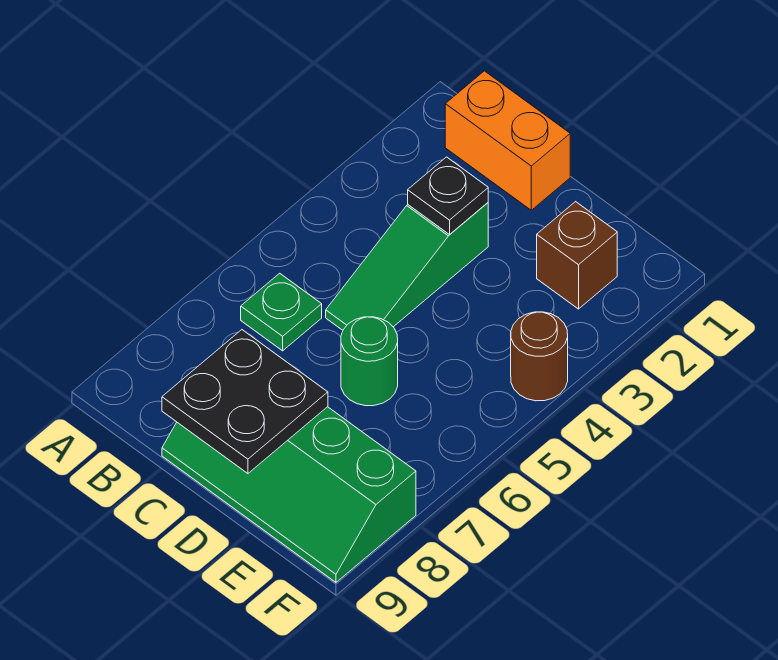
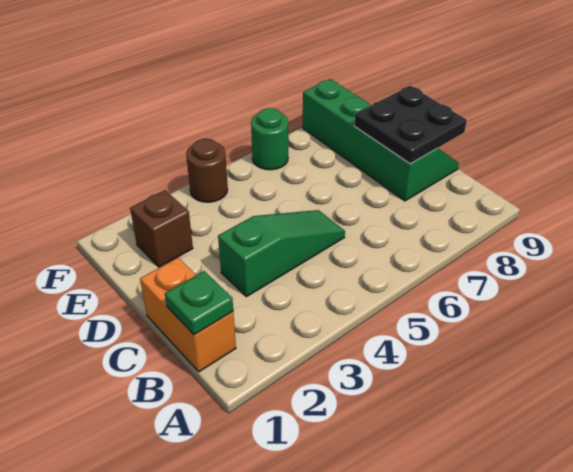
green 1x1 plate [241,273,322,351] -> green 1x1 plate moved to [165,271,233,335]
black 1x1 plate [408,157,488,234] -> none
green 1x1 round brick [341,317,398,406] -> green 1x1 round brick moved to [251,108,288,170]

